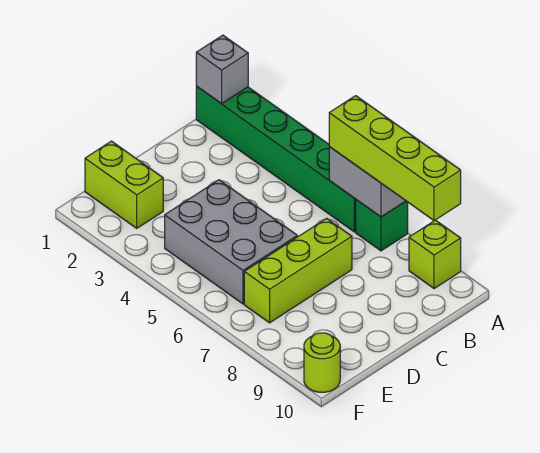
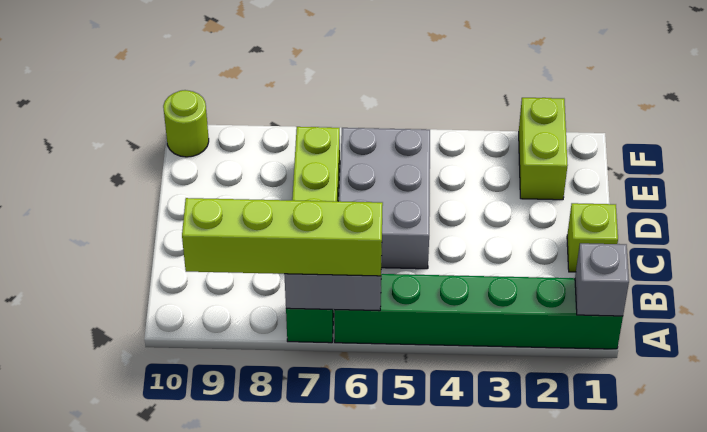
lime 1x1 brick [409,220,461,289] -> lime 1x1 brick moved to [567,203,618,272]
grey 2x3 brick [165,180,297,304] -> grey 2x3 brick turned to [339,128,430,269]
lime 1x2 brick [85,141,163,228] -> lime 1x2 brick turned to [519,98,568,200]

